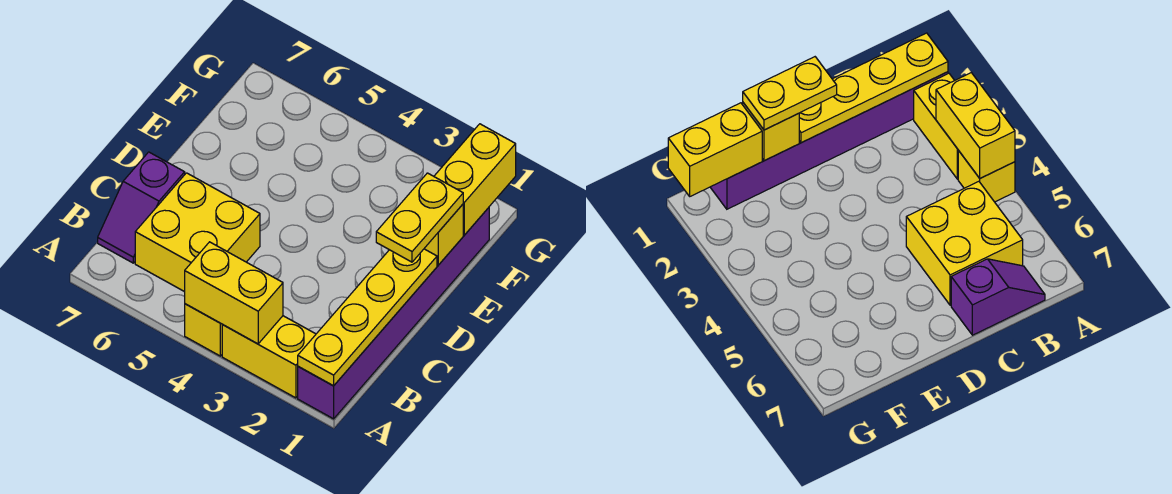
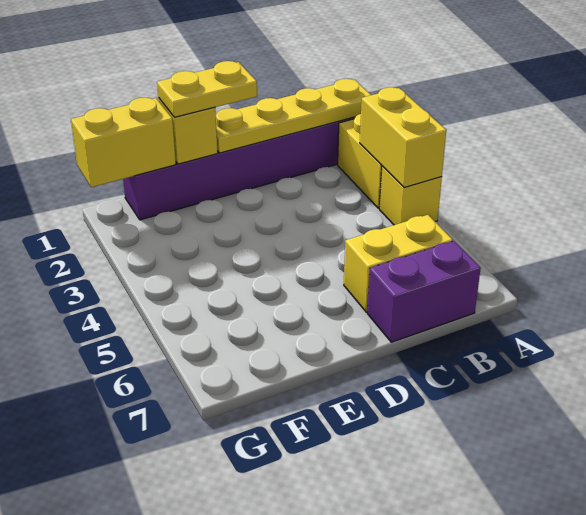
yellow 2x2 brick [135,173,260,292] -> yellow 1x2 brick [344,215,453,312]
purple 1x2 slope [98,152,185,263] -> purple 1x2 brick [367,241,481,342]

